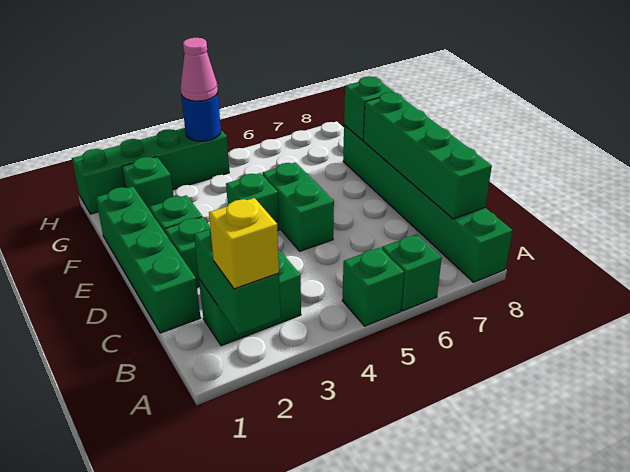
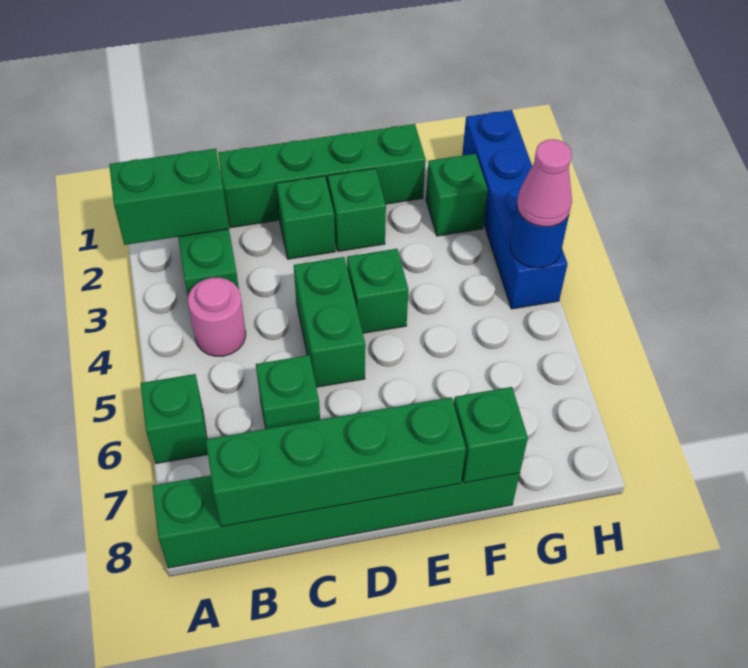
yellow 1x1 brick [209,198,279,289] -> none
green 1x1 brick [342,248,404,326] -> green 1x1 brick moved to [256,355,320,429]
none -> pink 1x1 round brick [188,277,246,356]
green 1x2 brick [262,162,334,251] -> green 1x2 brick turned to [294,257,365,387]
green 1x4 brick [72,128,229,214] -> blue 1x4 brick [462,110,568,309]

